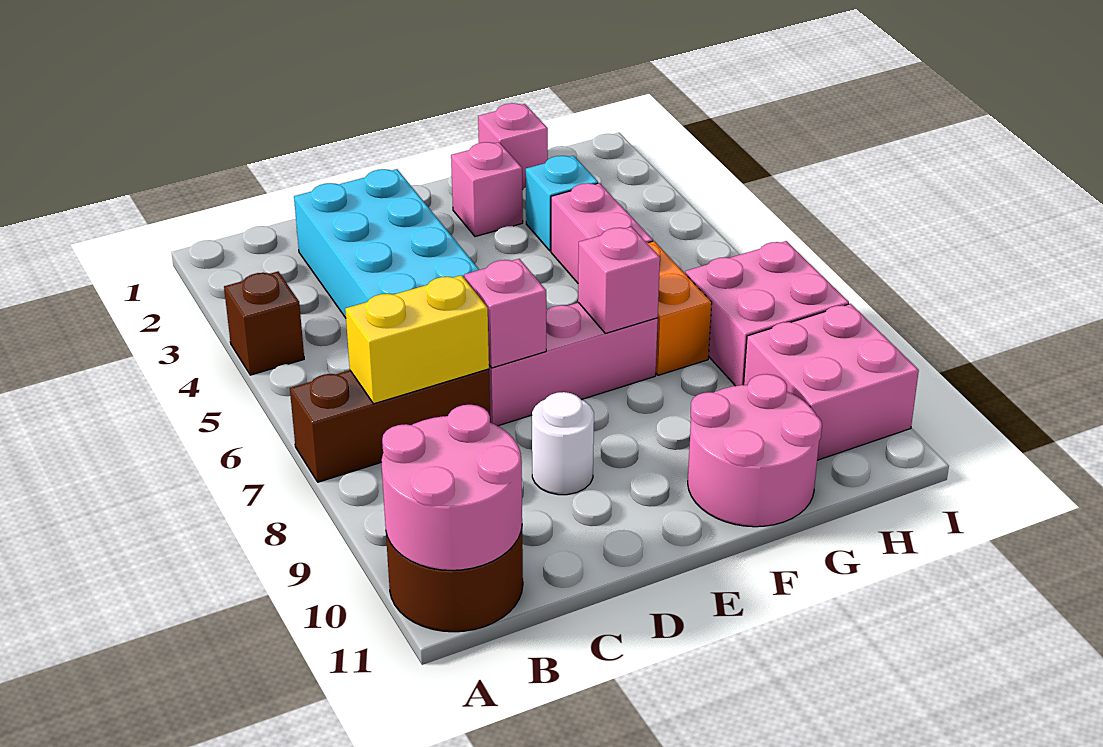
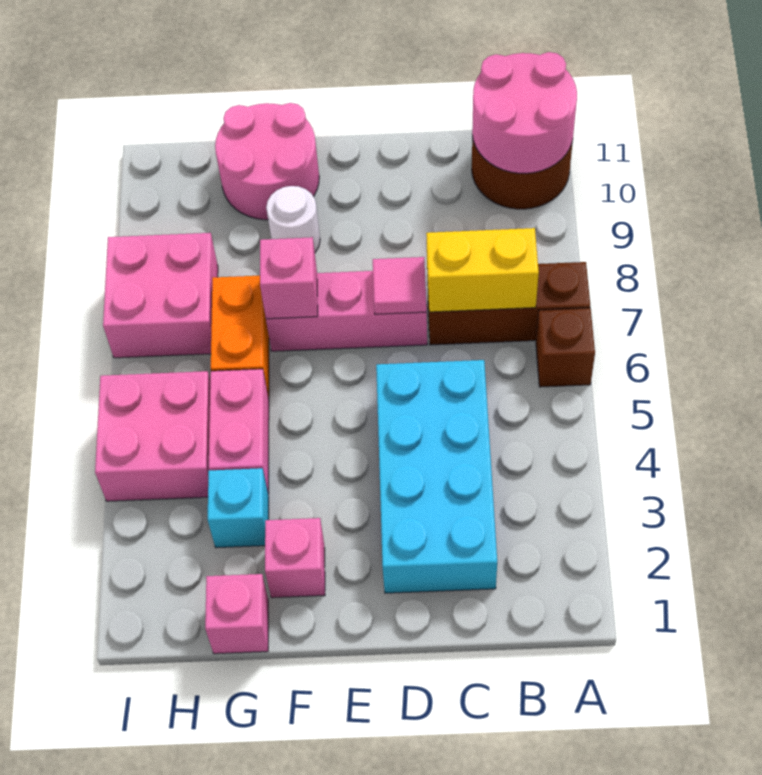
brown 1x1 brick [224,272,304,375] -> brown 1x1 brick moved to [536,308,595,387]
pink 1x1 brick [464,259,546,368] -> pink 1x1 tile [373,257,427,314]
white 1x1 round brick [532,392,594,495] -> white 1x1 round brick moved to [266,186,320,252]
pink 2x2 brick [744,304,919,460] -> pink 2x2 brick moved to [95,371,210,501]

